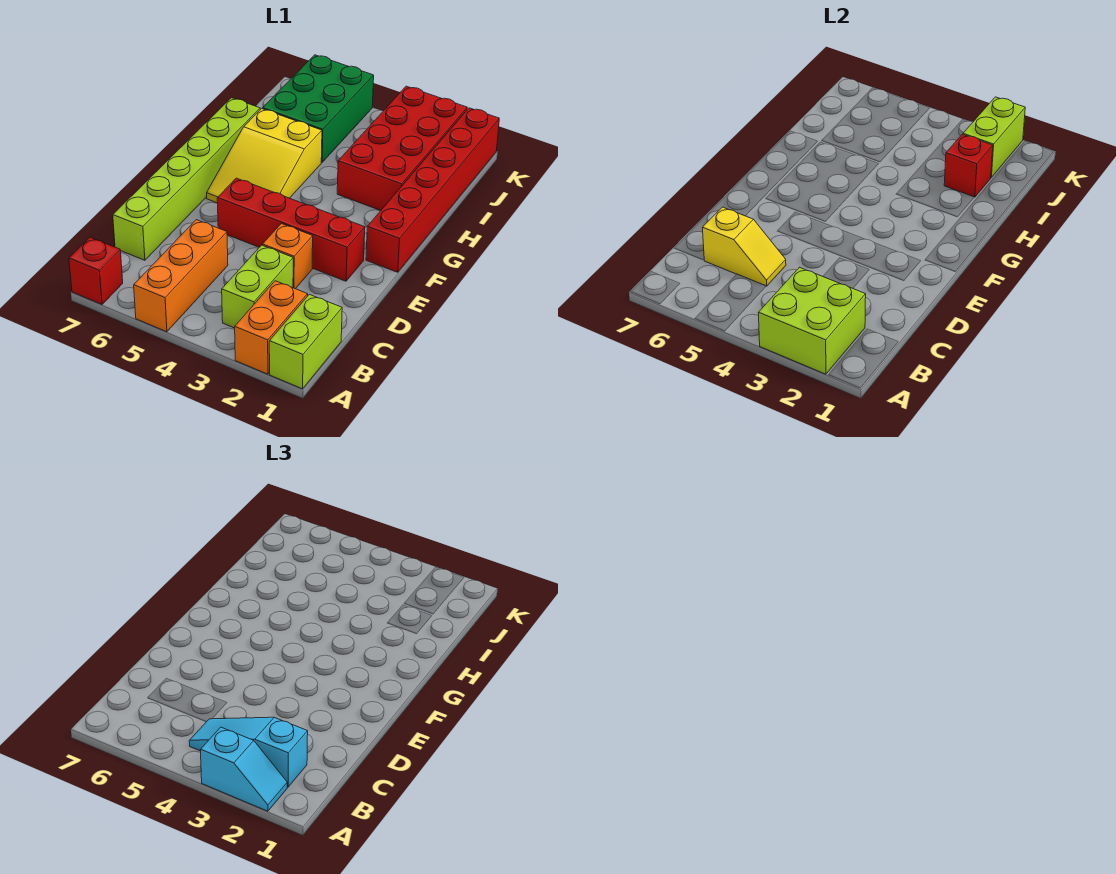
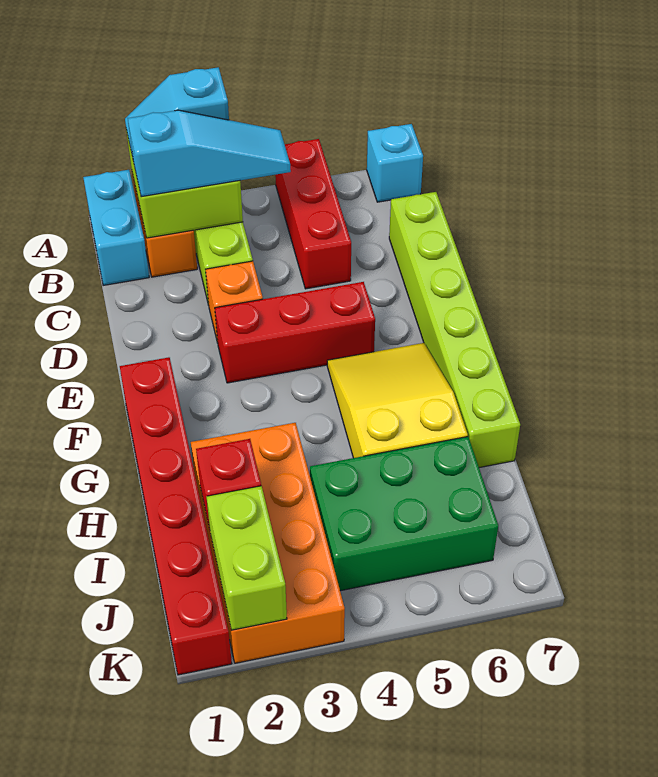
lime 1x2 brick [269,294,342,389] -> cyan 1x2 brick [83,170,149,286]
orange 1x3 brick [134,220,228,332] -> red 1x3 brick [275,139,351,289]
red 1x1 brick [69,237,123,304] -> cyan 1x1 brick [367,124,423,202]
yellow 1x2 slope [702,207,786,286] -> none
red 1x4 brick [217,178,365,281] -> red 1x3 brick [215,282,375,383]
red 2x4 brick [337,86,467,211] -> orange 2x4 brick [191,423,345,663]
green 2x3 brick [263,55,374,162] -> green 2x3 brick turned to [310,437,498,591]

